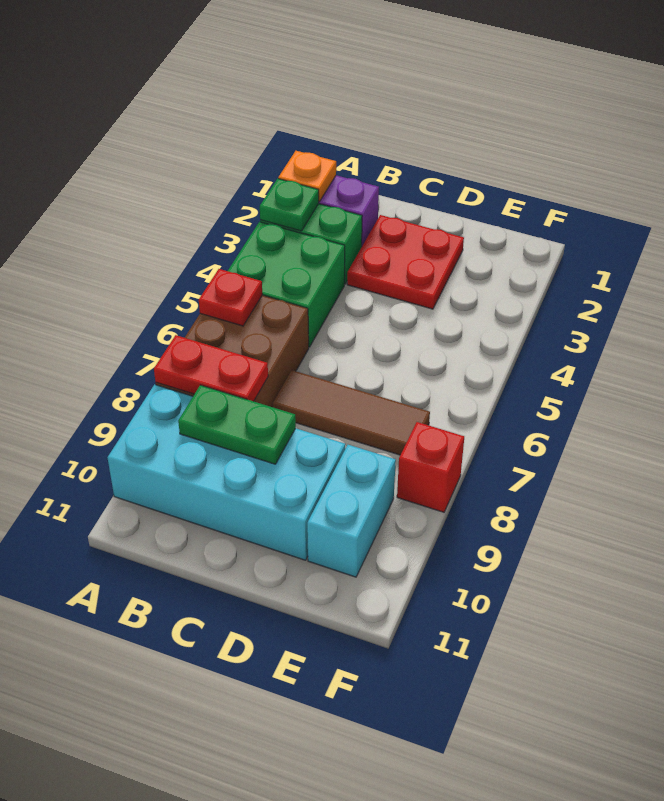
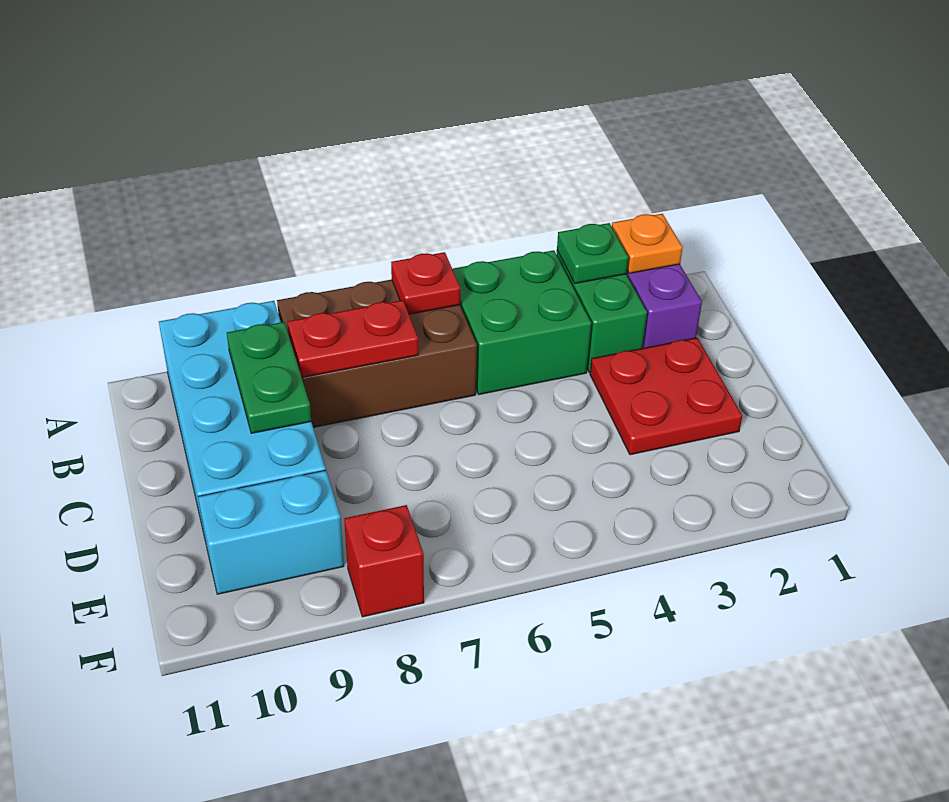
red 1x2 plate [154,335,268,401] -> red 1x2 plate turned to [288,300,418,377]
brown 1x3 tile [273,370,430,455] -> none

